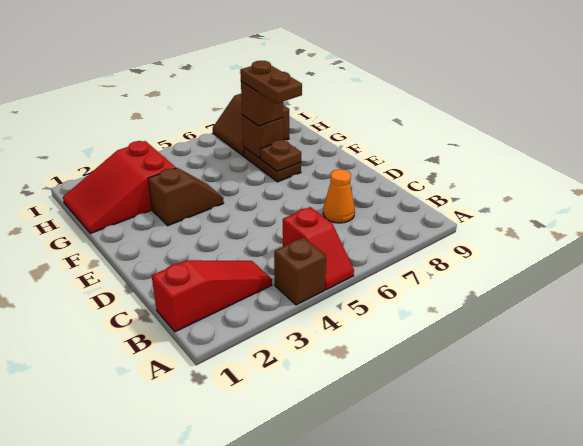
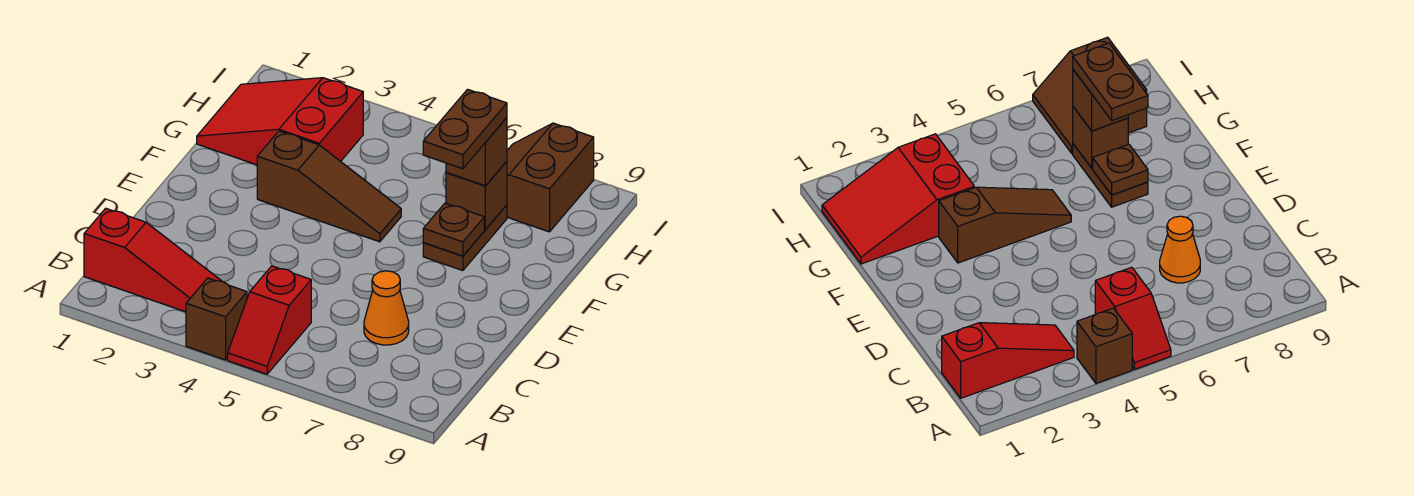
brown 1x2 slope [148,168,224,226] -> brown 1x3 slope [257,131,401,242]

